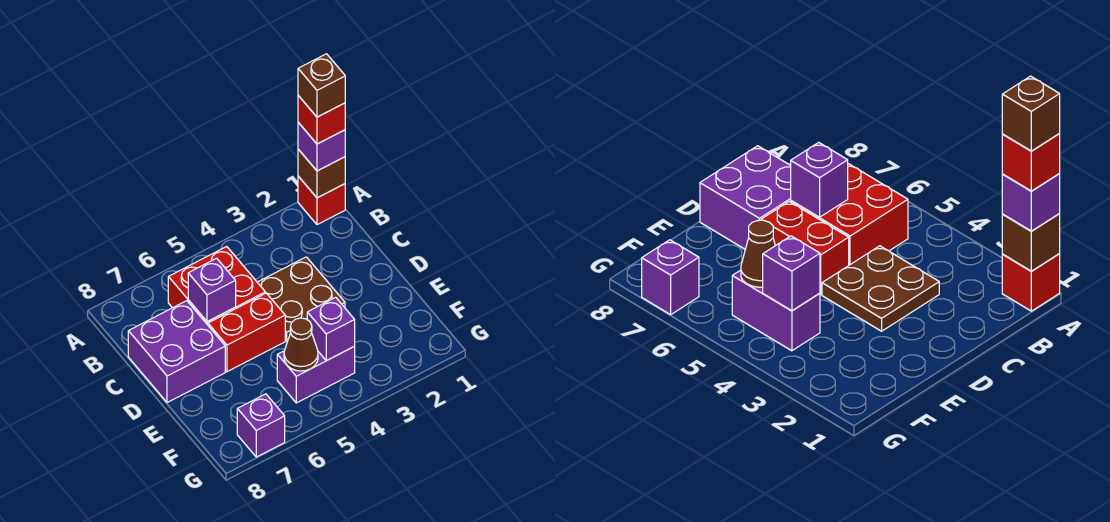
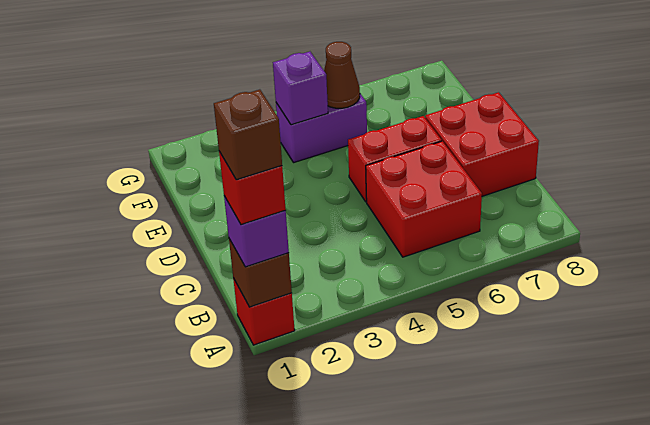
brown 2x2 plate [257,257,345,341] -> none
purple 1x1 brick [188,258,236,322] -> none
purple 2x2 brick [128,301,225,403] -> red 2x2 brick [425,92,539,196]
purple 1x1 brick [237,394,285,457] -> none

